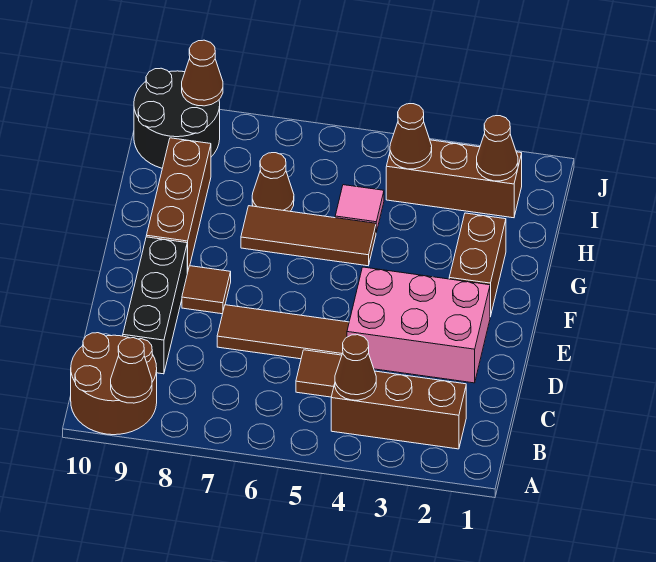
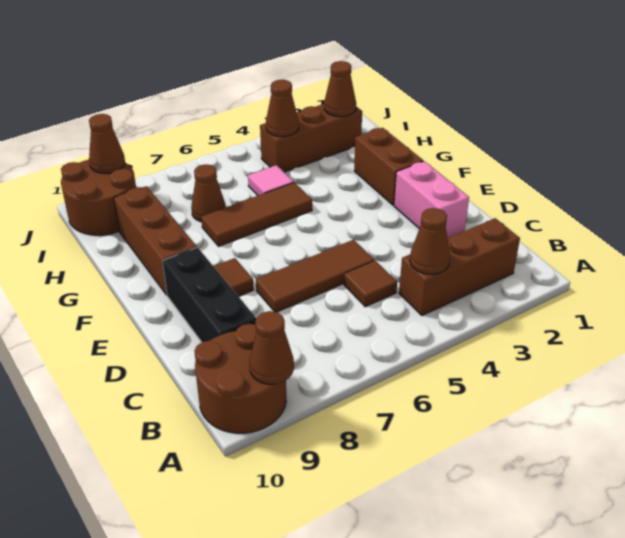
pink 2x3 brick [347,267,490,383] -> pink 1x2 brick [394,161,469,238]
black 2x2 round brick [134,68,220,168] -> brown 2x2 round brick [61,160,136,235]

